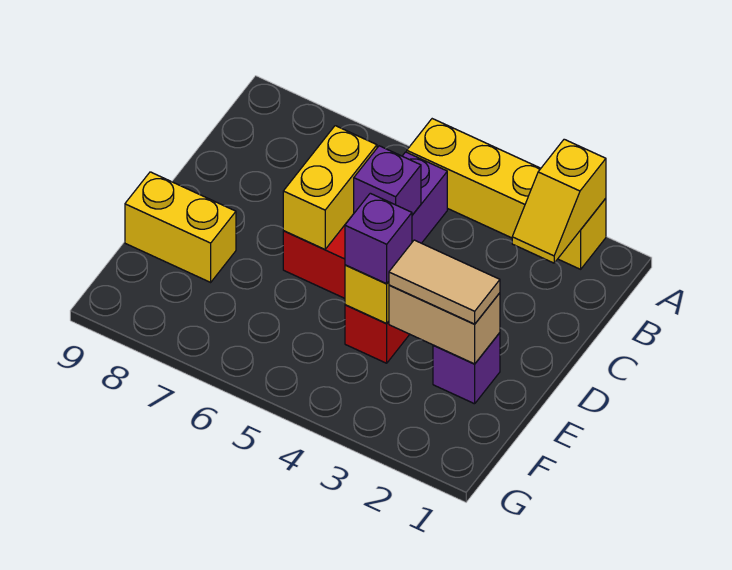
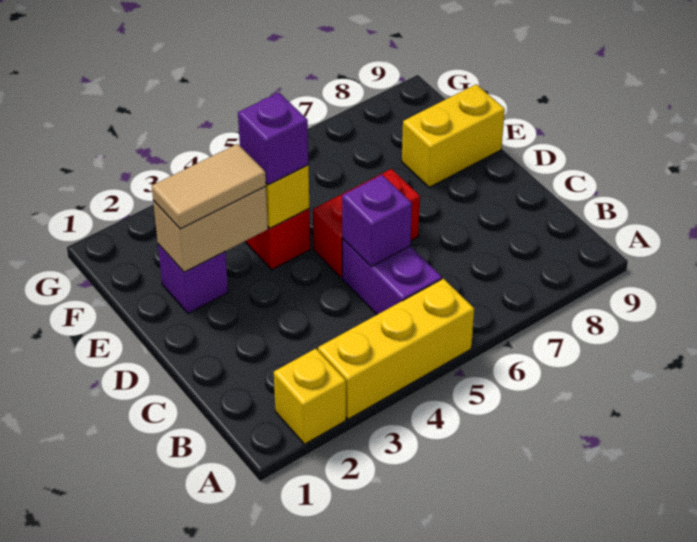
yellow 1x2 slope [512,139,606,263] -> none
yellow 1x2 brick [283,126,377,249] -> none

